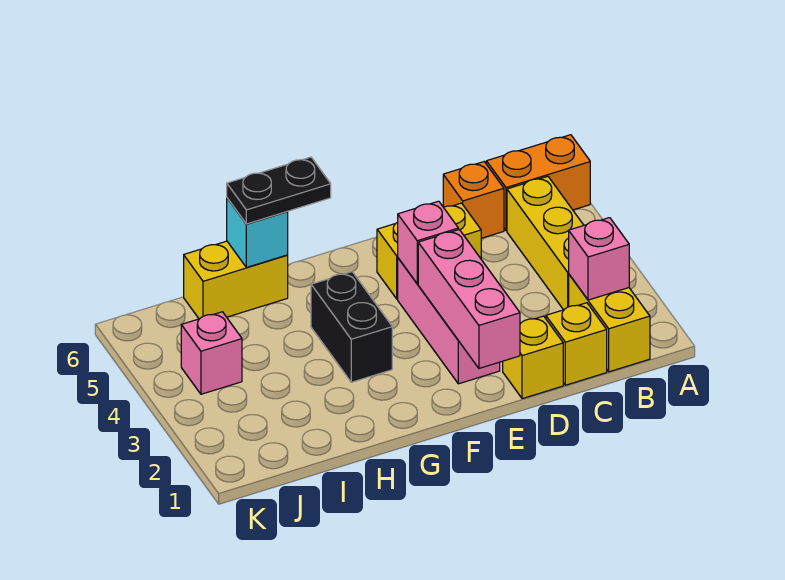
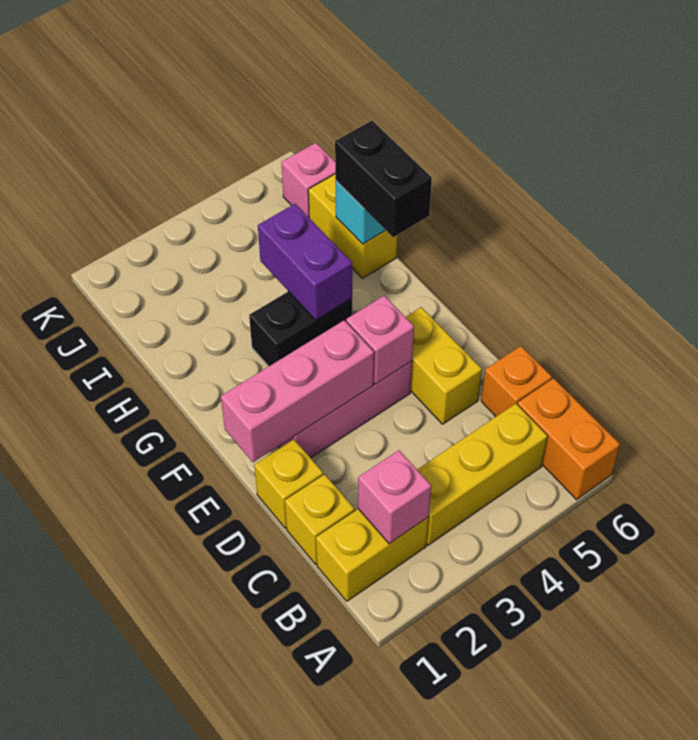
none -> purple 1x2 brick [258,204,352,320]
black 1x2 plate [227,157,331,224] -> black 1x2 brick [335,121,432,237]
pink 1x1 brick [181,312,242,394] -> pink 1x1 brick moved to [282,143,335,217]

